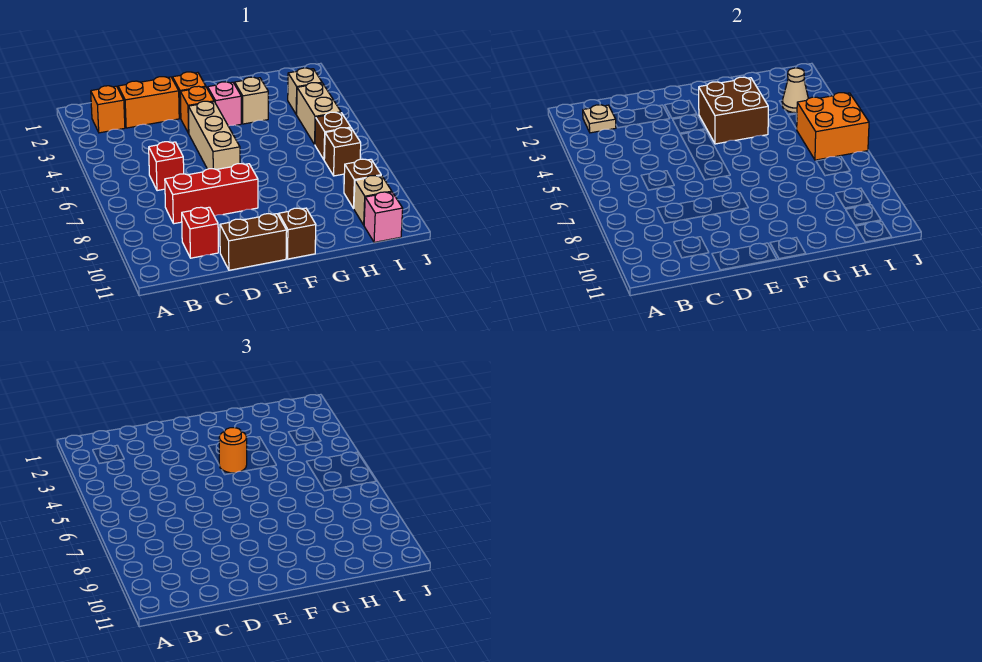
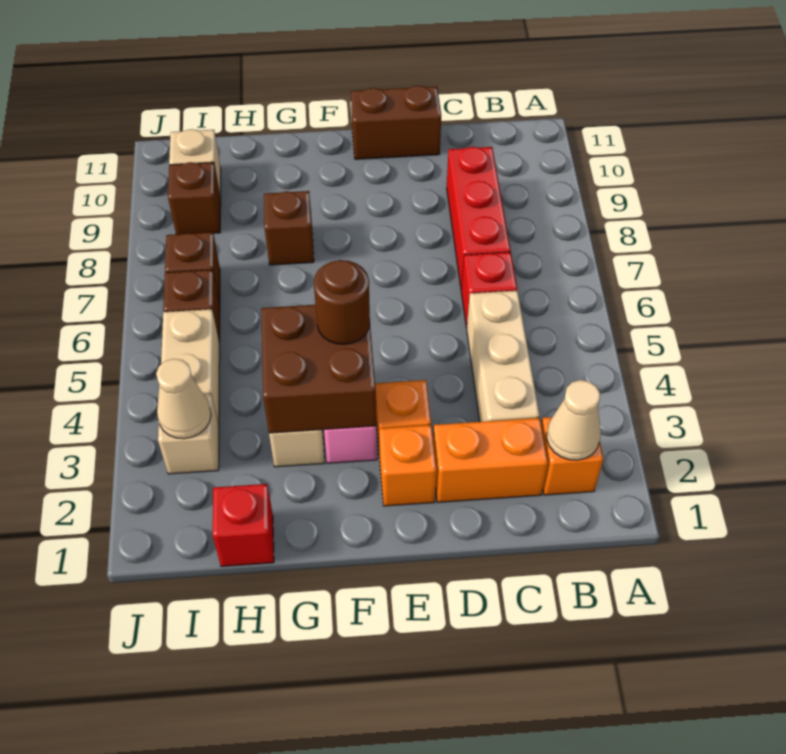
tan 1x1 plate [583,105,616,133] -> tan 1x1 cone [547,380,601,460]
red 1x3 brick [165,164,258,224] -> red 1x3 brick turned to [447,147,511,289]
red 1x1 brick [182,207,218,258] -> red 1x1 brick moved to [213,484,274,566]
tan 1x3 brick [188,101,240,170] -> tan 1x3 brick moved to [467,291,540,422]
orange 1x1 round brick [219,428,247,473] -> brown 1x1 round brick [314,260,370,344]
brown 1x1 brick [279,208,316,259] -> brown 1x1 brick moved to [264,191,314,265]
orange 2x2 brick [797,93,869,160] -> none
pink 1x1 brick [364,192,403,242] -> none

